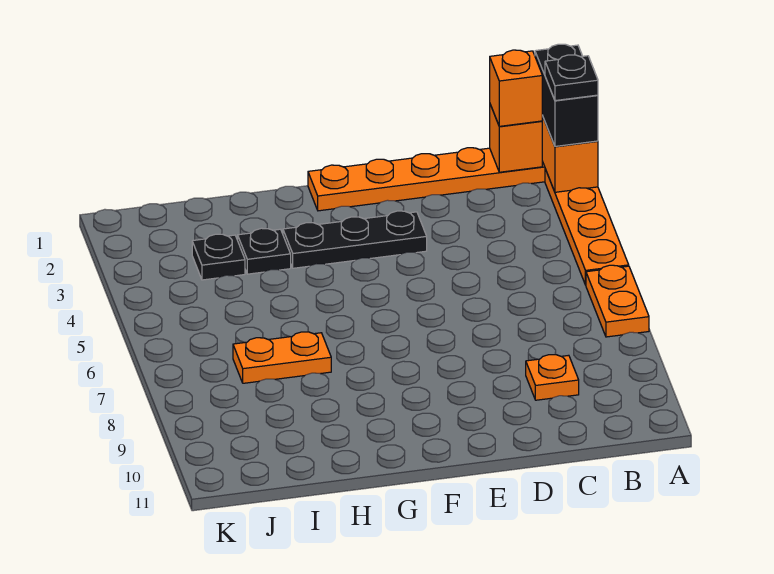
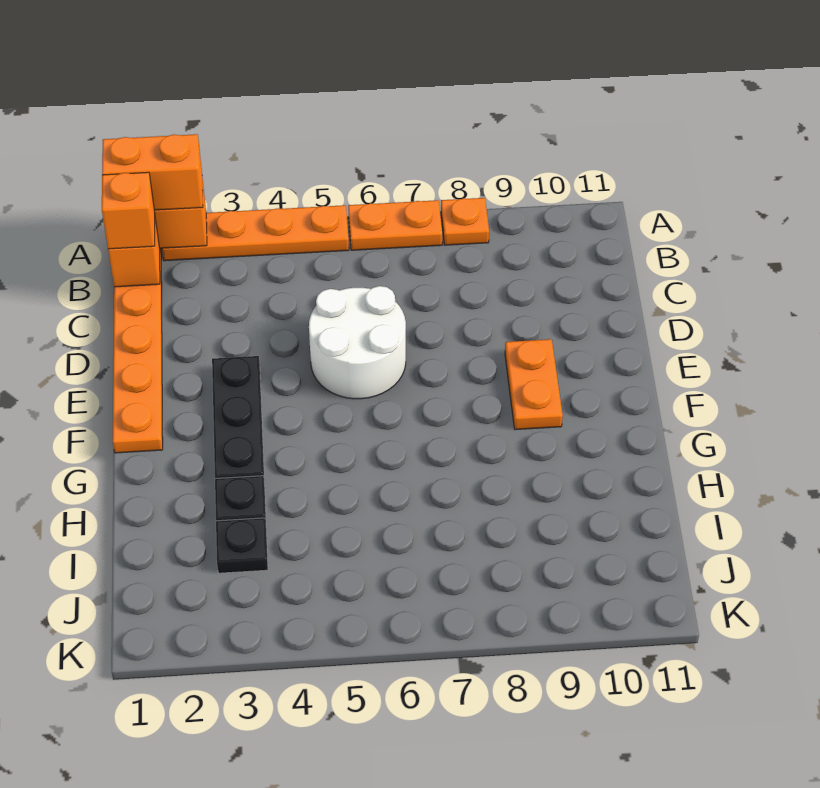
black 1x2 brick [535,44,598,146] -> orange 1x2 brick [102,134,203,210]
black 1x1 plate [545,55,598,101] -> none
orange 1x1 plate [526,355,579,400] -> orange 1x1 plate moved to [441,198,489,245]
none -> white 2x2 round brick [309,286,406,399]
orange 1x2 plate [233,332,331,383] -> orange 1x2 plate moved to [505,339,563,430]

